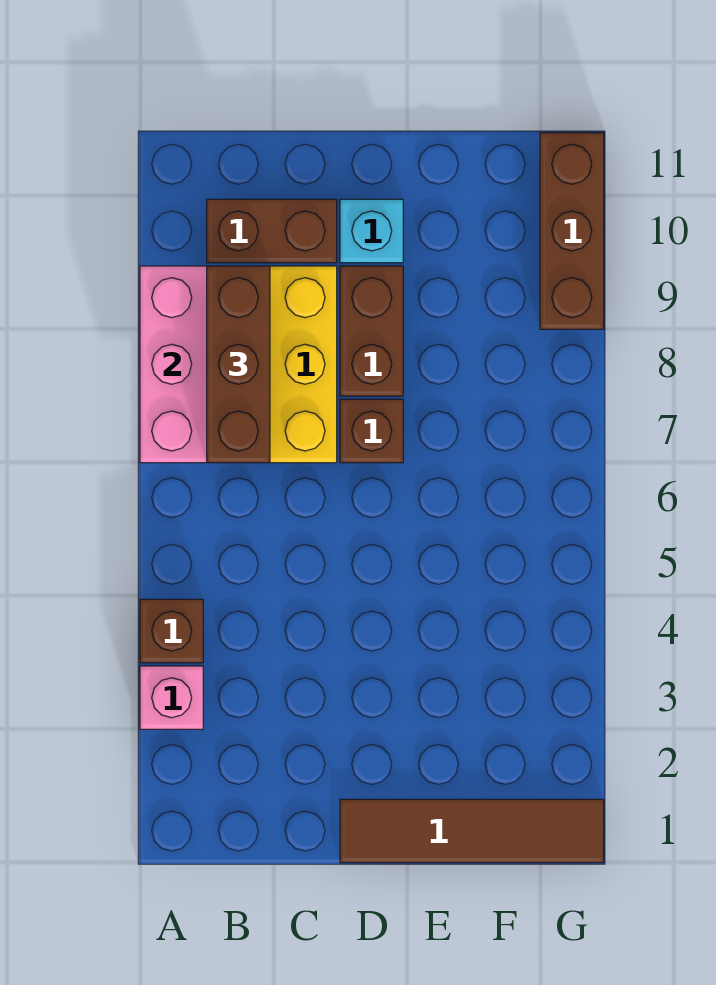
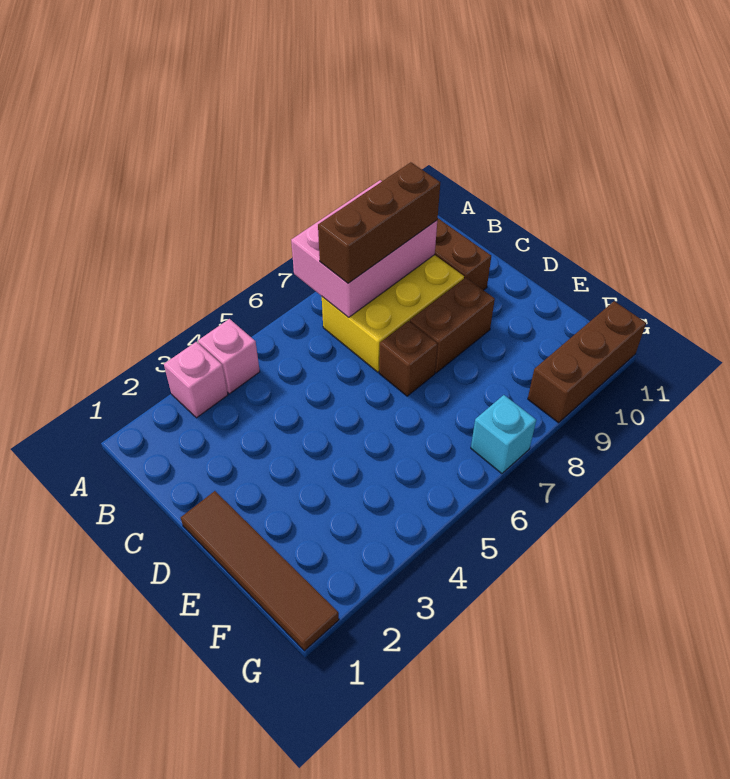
brown 1x1 brick [140,599,203,663] -> pink 1x1 brick [198,319,260,394]
cyan 1x1 brick [340,199,403,263] -> cyan 1x1 brick moved to [471,395,536,474]

